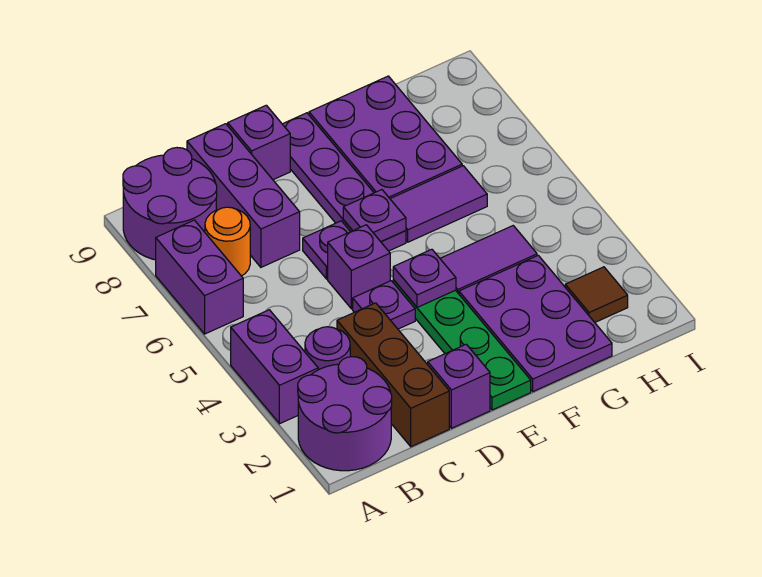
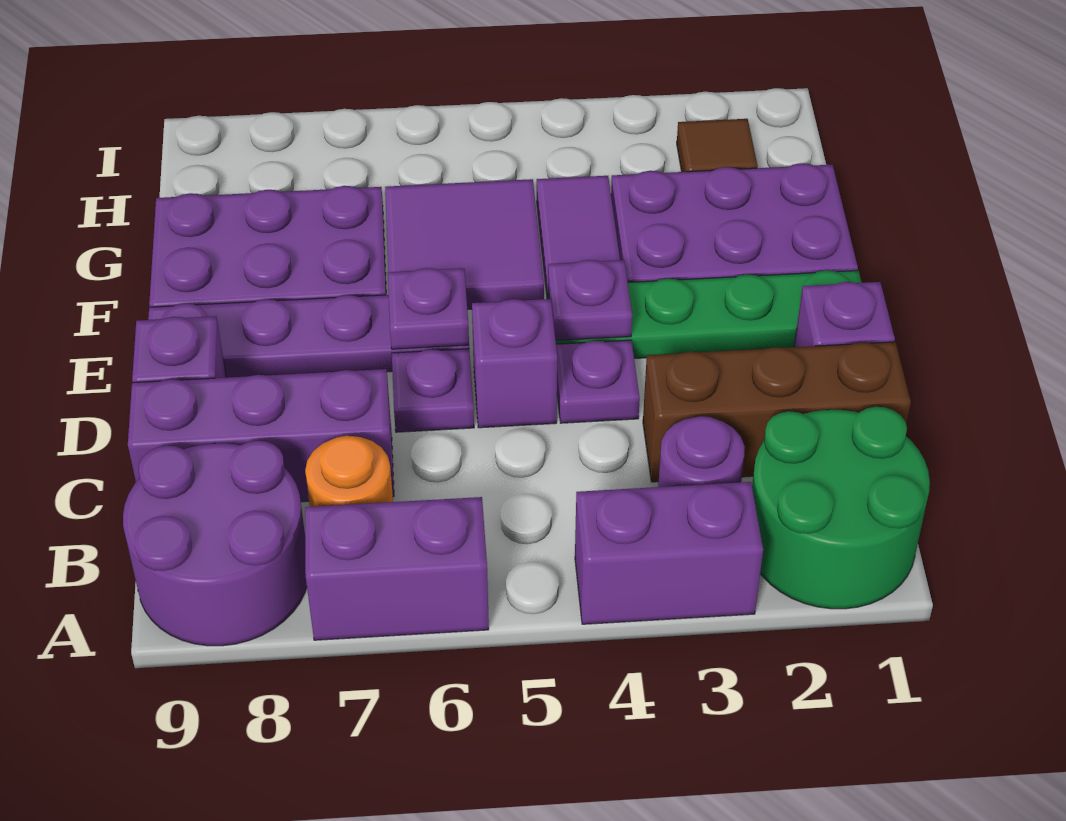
purple 2x2 round brick [298,357,392,471] -> green 2x2 round brick [752,407,930,609]
purple 1x2 tile [391,166,487,242] -> purple 2x2 tile [385,179,544,310]

